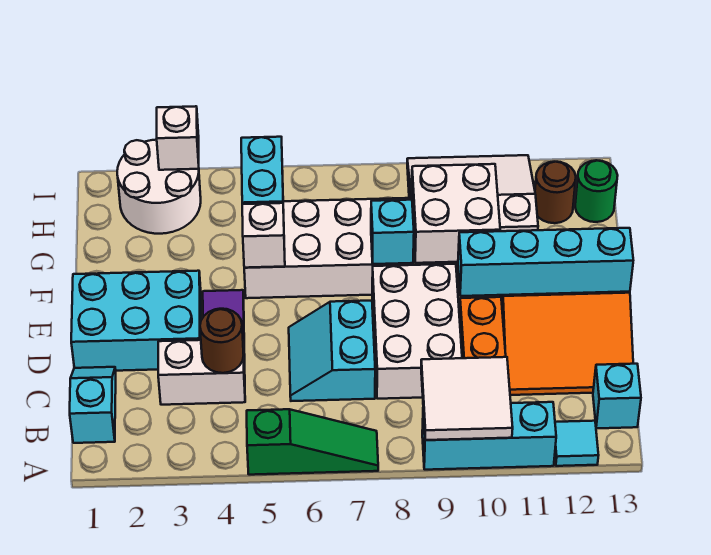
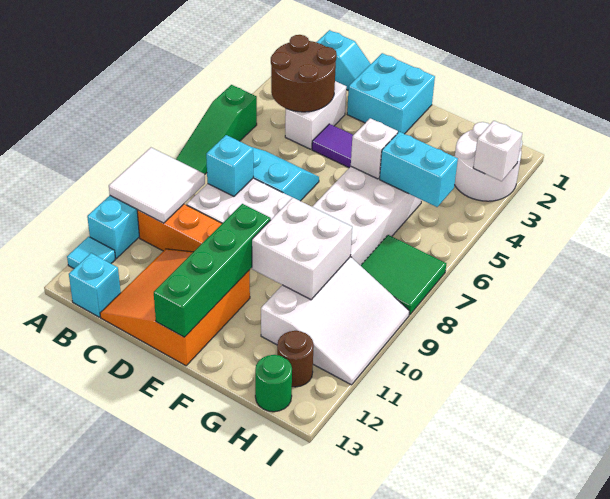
brown 1x1 round brick [200,309,244,373] -> brown 2x2 round brick [271,35,337,112]
cyan 2x3 brick [71,271,201,371] -> cyan 2x2 brick [347,53,435,134]
cyan 1x4 brick [458,228,633,296] -> green 1x4 brick [154,204,271,337]
cyan 1x1 brick [371,200,414,264] -> cyan 1x1 brick moved to [206,135,253,196]
none -> green 2x2 tile [361,235,446,315]

